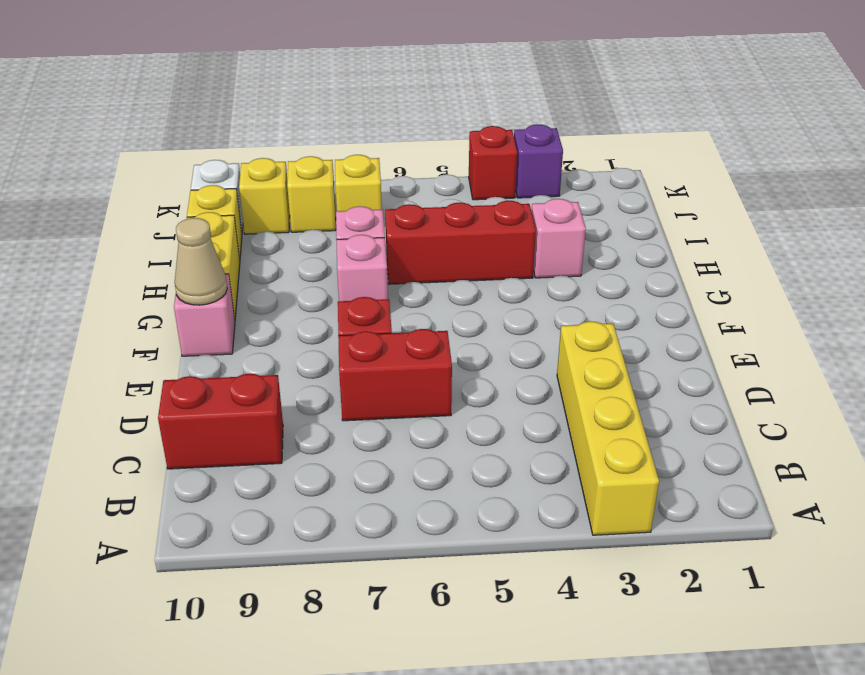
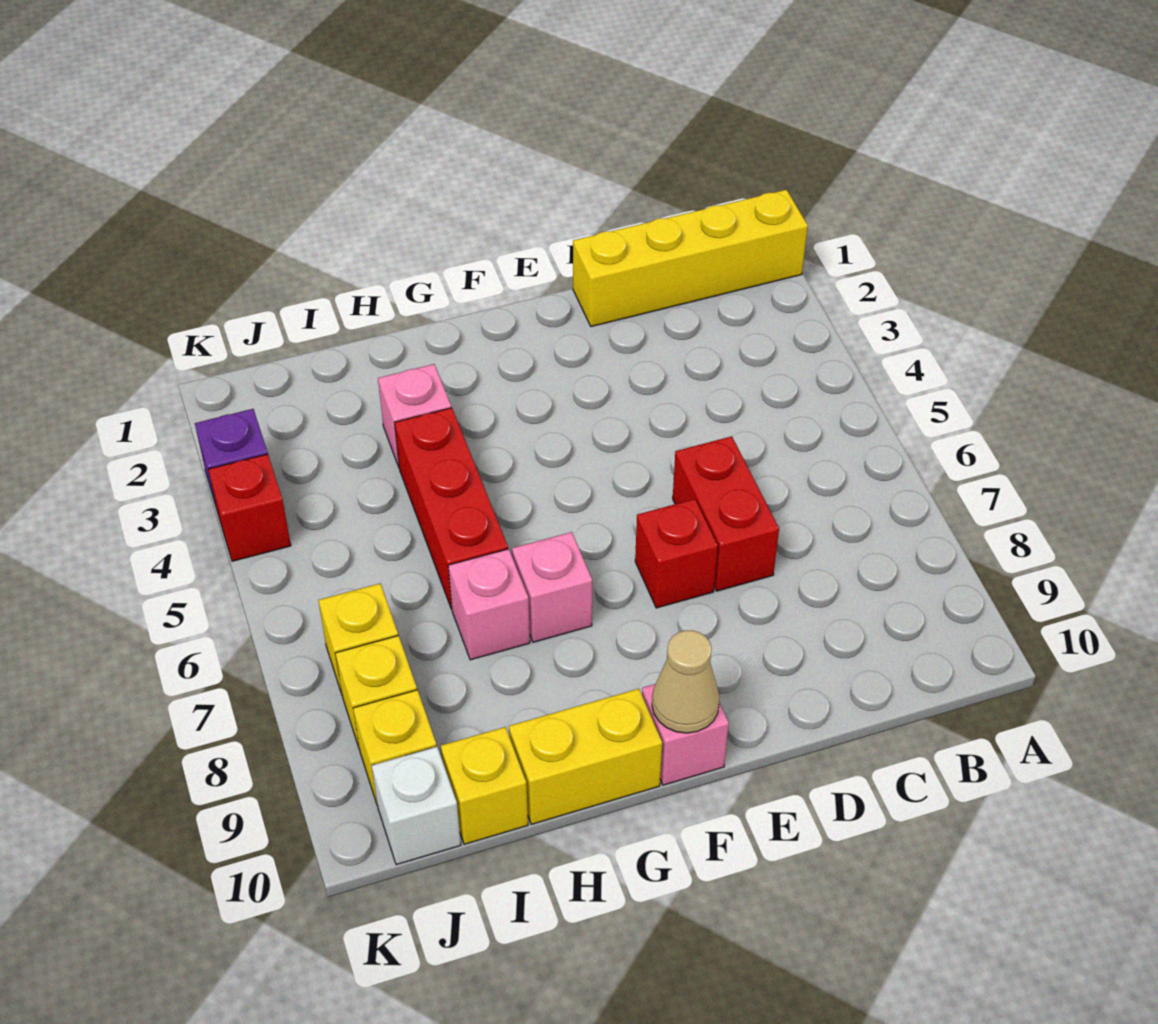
yellow 1x4 brick [557,321,659,535] -> yellow 1x4 brick moved to [573,190,808,327]
red 1x2 brick [158,374,283,469] -> none

